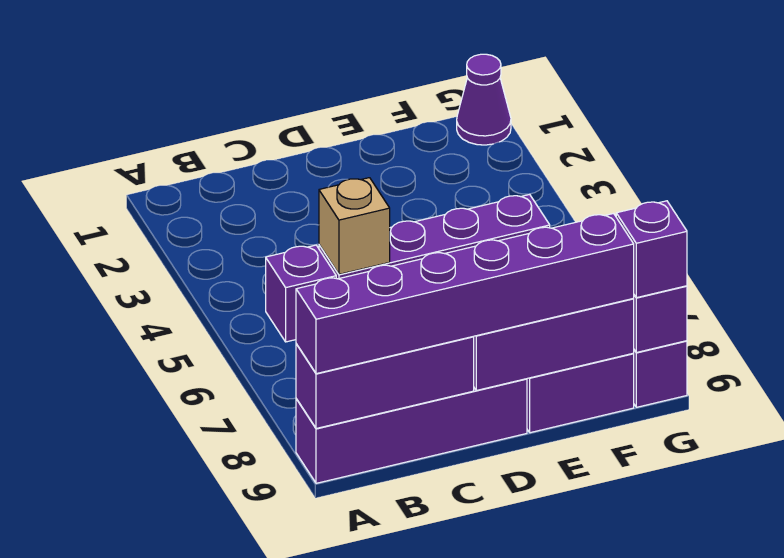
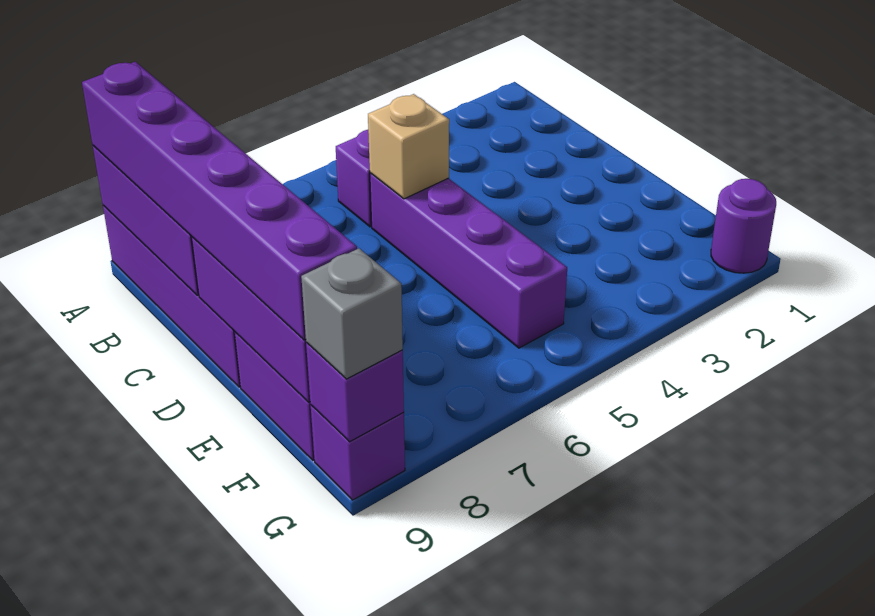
purple 1x1 cone [457,54,511,145] -> purple 1x1 round brick [711,179,776,273]
purple 1x1 brick [616,201,687,298] -> grey 1x1 brick [301,248,403,379]

